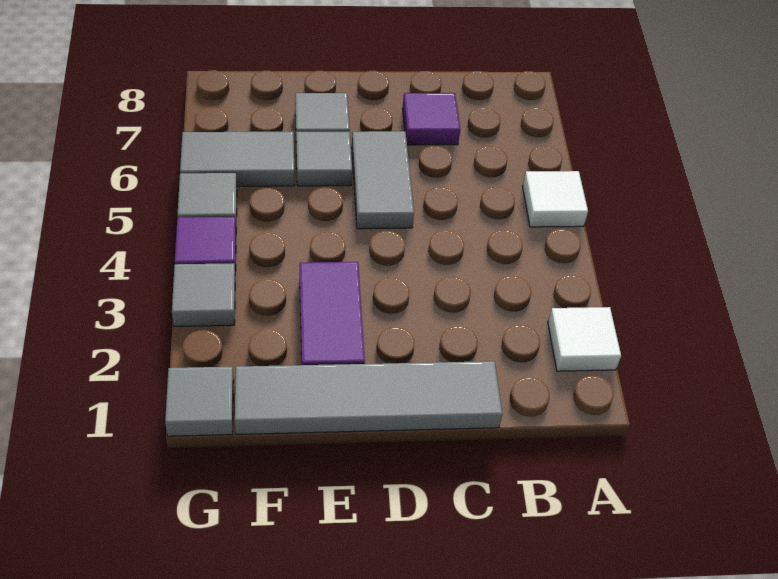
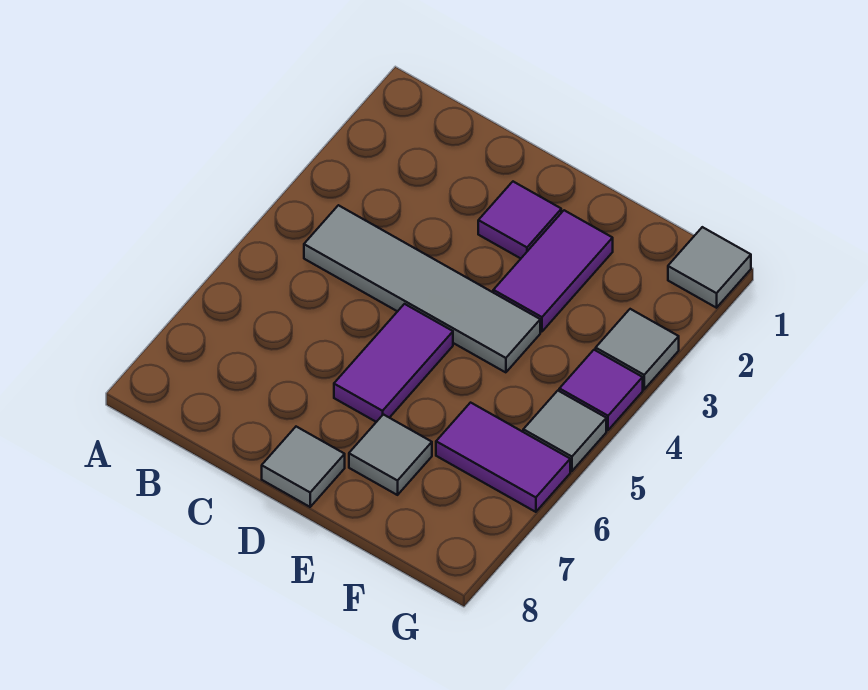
white 1x1 tile [548,307,621,371] -> none
white 1x1 tile [522,171,588,227] -> none
grey 1x4 tile [235,361,502,434] -> grey 1x4 tile moved to [304,205,540,372]
purple 1x1 tile [403,93,460,145] -> purple 1x1 tile moved to [478,182,561,258]
grey 1x2 tile [352,131,414,229] -> purple 1x2 tile [334,304,453,422]
grey 1x1 tile [296,132,352,186] -> grey 1x1 tile moved to [262,427,345,507]
grey 1x2 tile [180,132,295,186] -> purple 1x2 tile [436,403,570,512]

